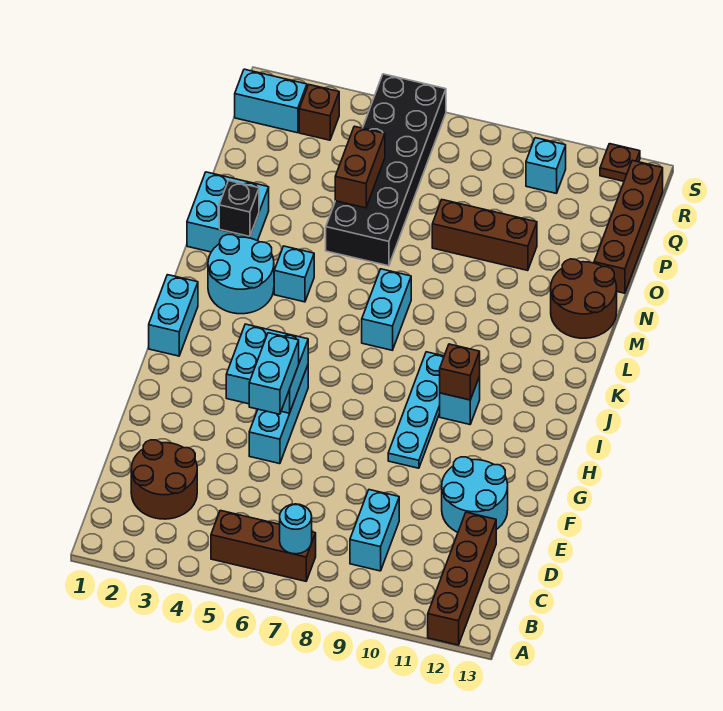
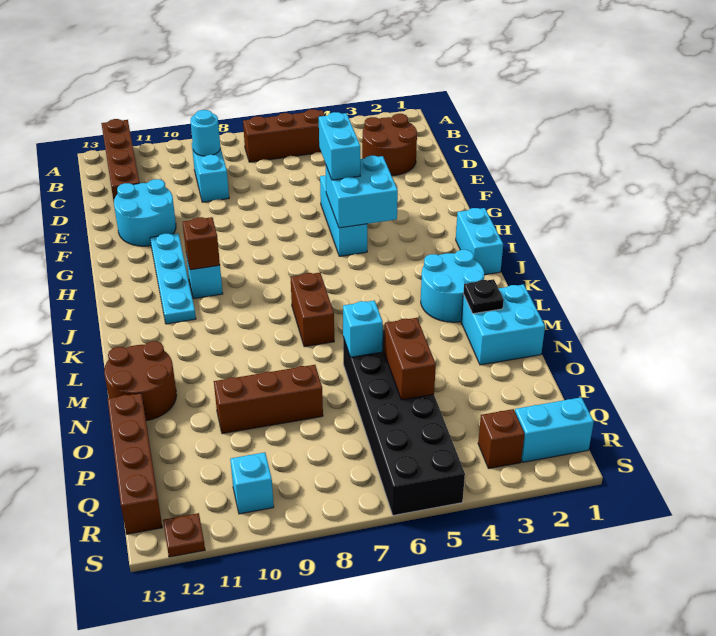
cyan 1x1 round brick [280,504,312,554] -> cyan 1x1 round brick moved to [190,110,220,156]
cyan 1x4 plate [388,352,444,468] -> cyan 1x4 plate moved to [150,234,196,324]
cyan 1x2 brick [362,269,411,350] -> brown 1x2 brick [290,273,334,347]
cyan 1x1 brick [274,246,314,302] -> cyan 1x1 brick moved to [343,301,383,357]
black 1x1 brick [219,181,259,237] -> black 1x1 plate [463,279,504,314]

